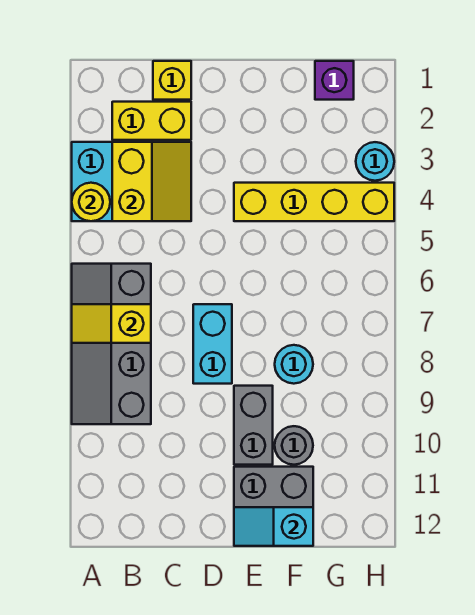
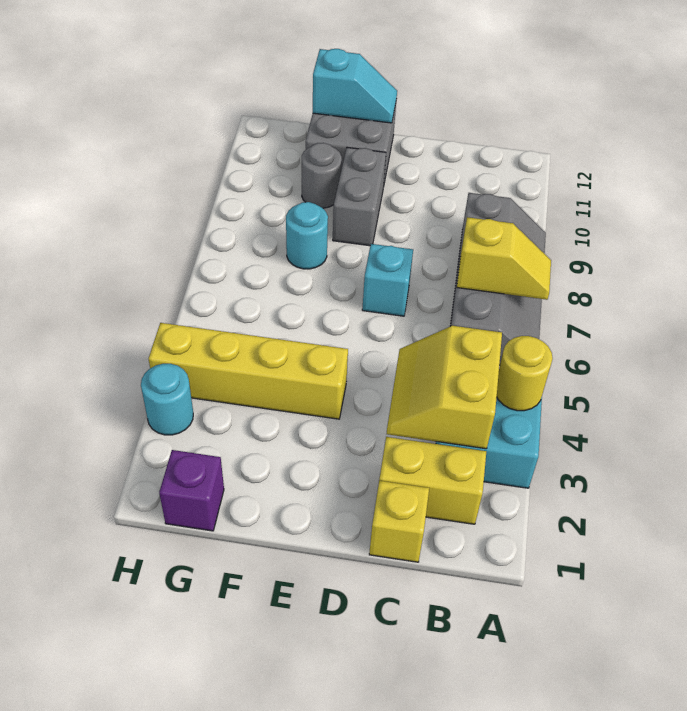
cyan 1x2 brick [193,304,232,384] -> cyan 1x1 brick [362,244,413,316]

